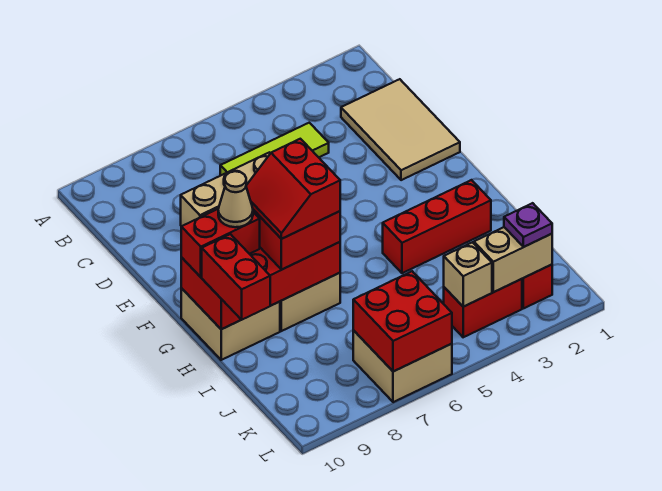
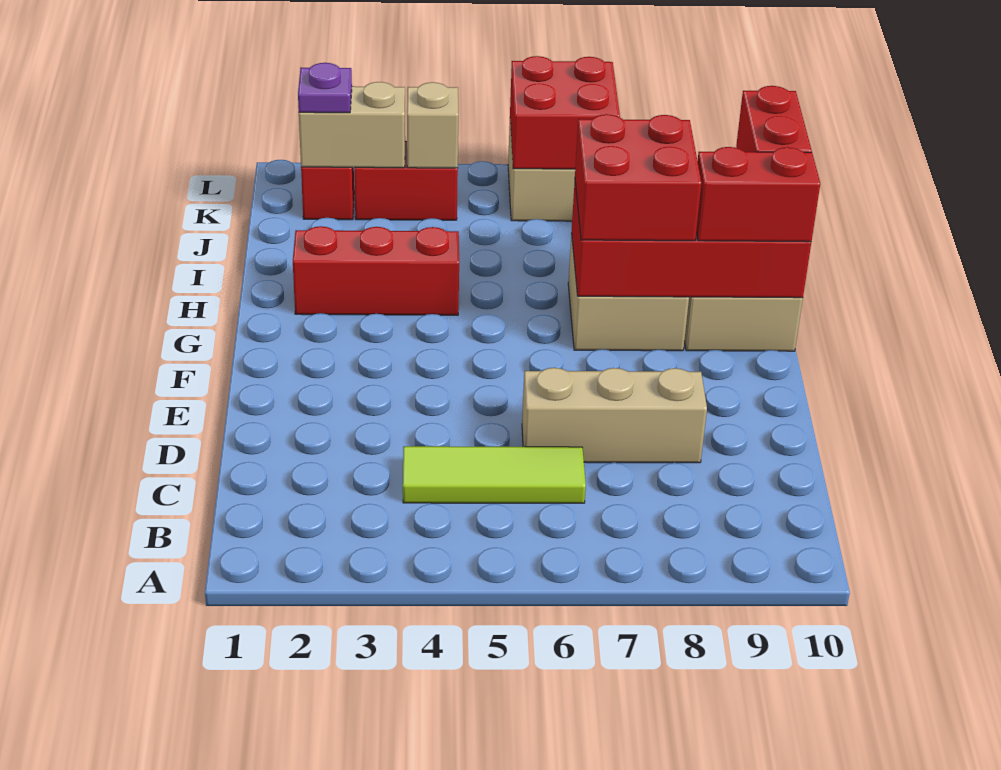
tan 2x3 tile [341,79,460,180] -> none
red 2x2 slope [246,139,340,239] -> none
tan 1x1 cone [218,171,253,227] -> none

